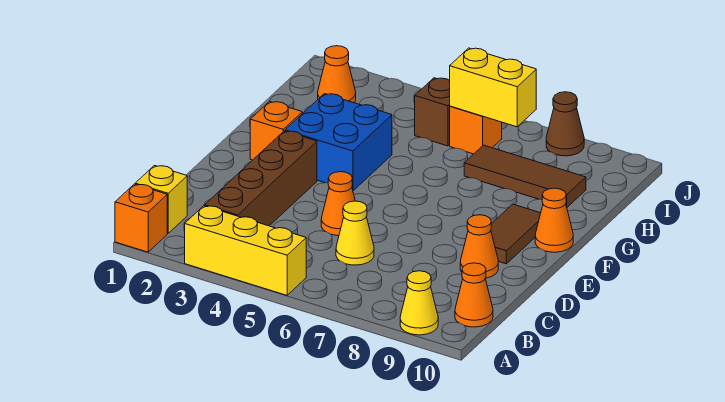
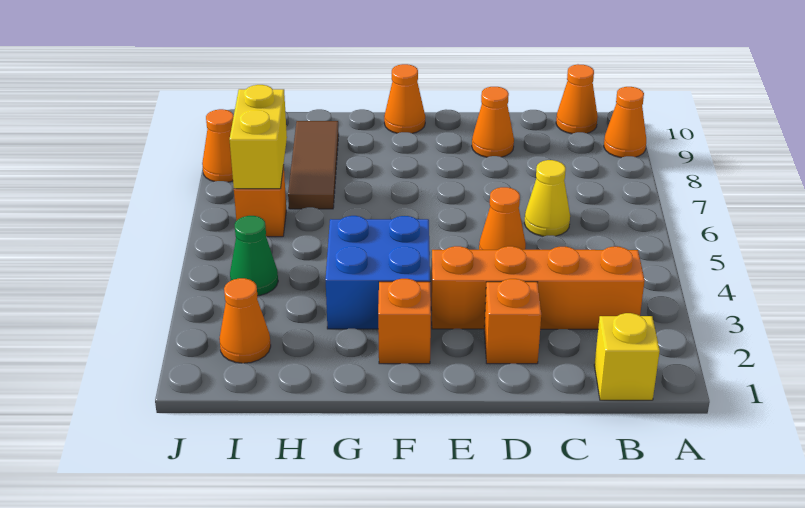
orange 1x1 brick [115,184,167,252] -> orange 1x1 brick moved to [484,279,541,364]
yellow 1x3 brick [185,206,306,295] -> none
yellow 1x1 cone [400,271,438,335] -> orange 1x1 cone [604,87,646,158]
brown 1x4 brick [204,131,317,226] -> orange 1x4 brick [431,246,645,329]
brown 1x2 tile [491,204,541,264] -> none
none -> green 1x1 cone [230,216,278,296]
brown 1x1 brick [415,78,450,146] -> none
brown 1x1 cone [546,92,584,156] -> orange 1x1 cone [202,109,234,182]

